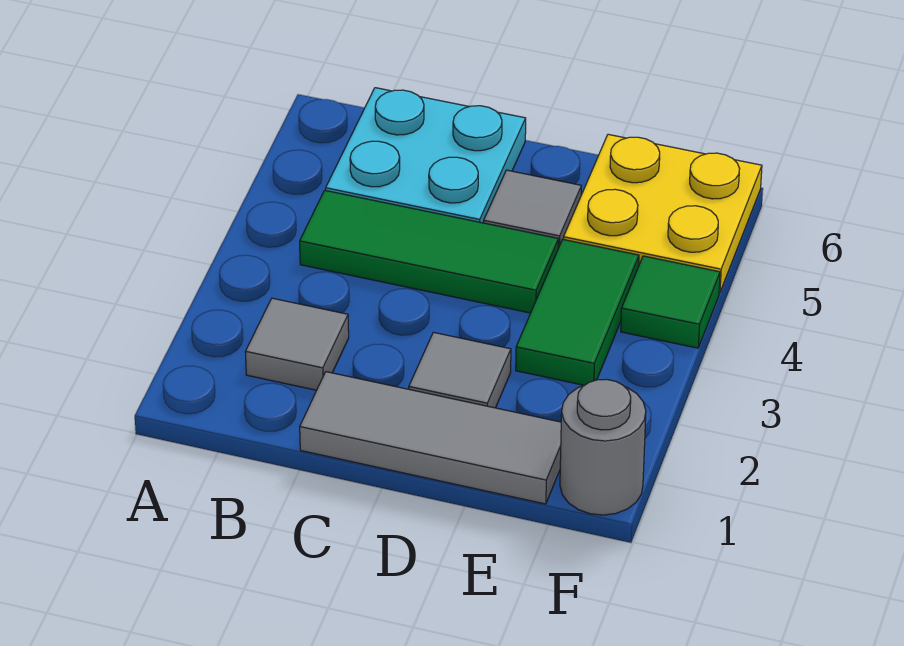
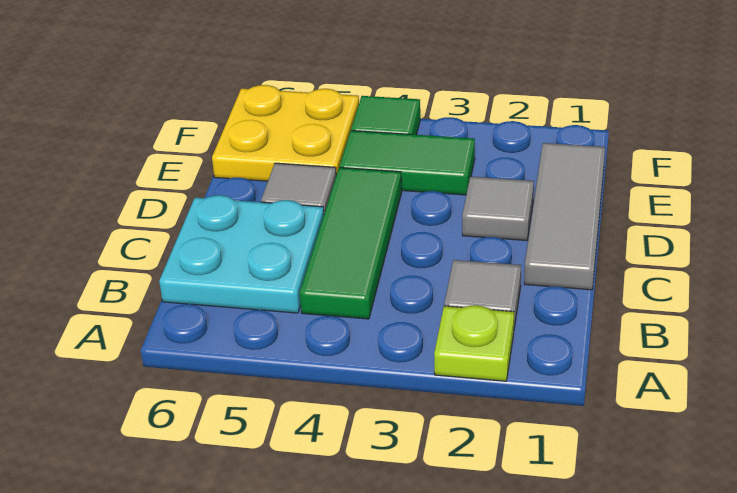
none -> lime 1x1 plate [434,305,514,381]
grey 1x1 round brick [560,379,646,515] -> none

